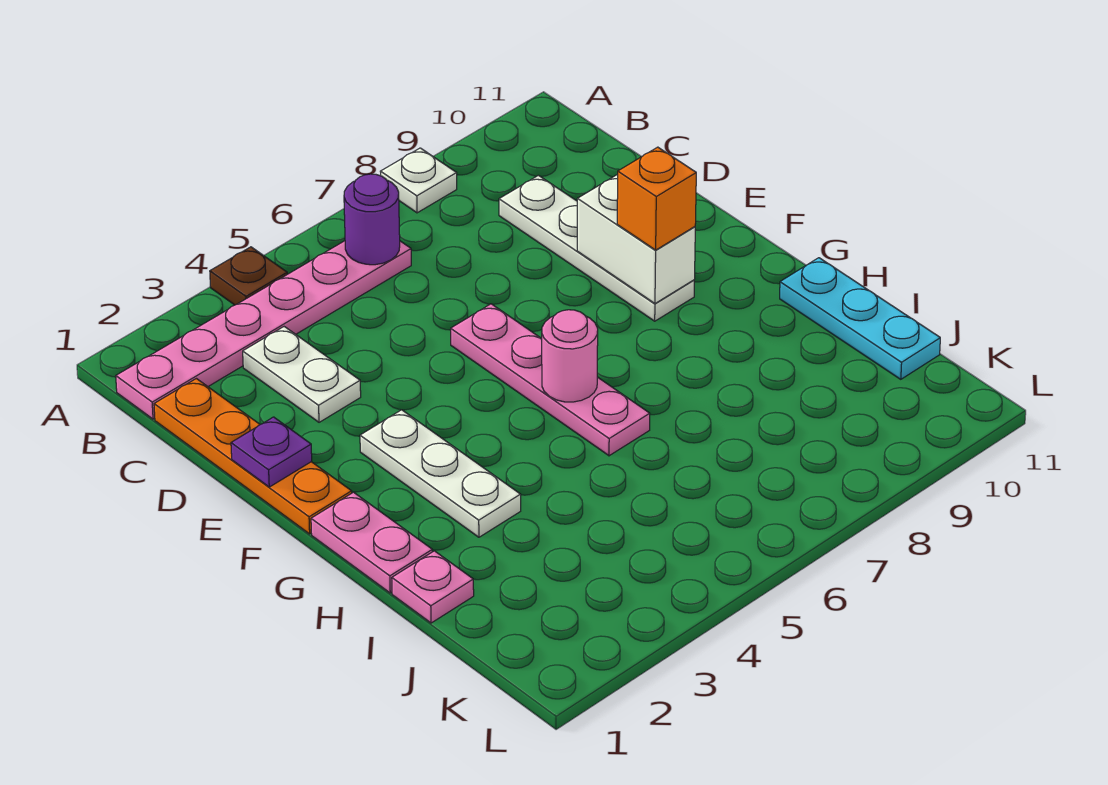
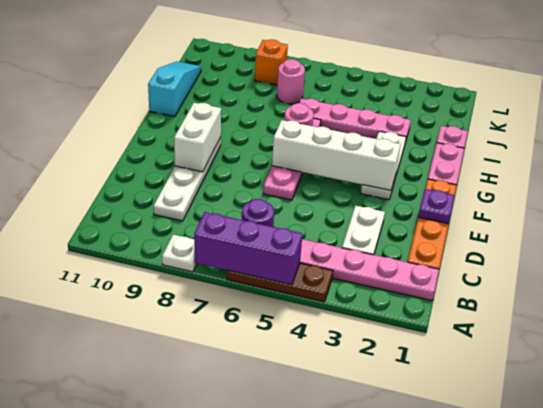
brown 1x1 plate [210,247,287,305] -> brown 1x3 plate [227,263,333,302]
none -> purple 1x3 brick [194,212,302,285]
none -> white 1x4 brick [272,120,401,190]
orange 1x1 brick [617,147,696,250] -> orange 1x1 brick moved to [255,40,288,85]
cyan 1x3 plate [780,258,940,379] -> cyan 1x3 slope [148,62,201,117]
none -> pink 1x4 plate [299,98,411,142]
none -> pink 1x1 round brick [277,59,305,104]

